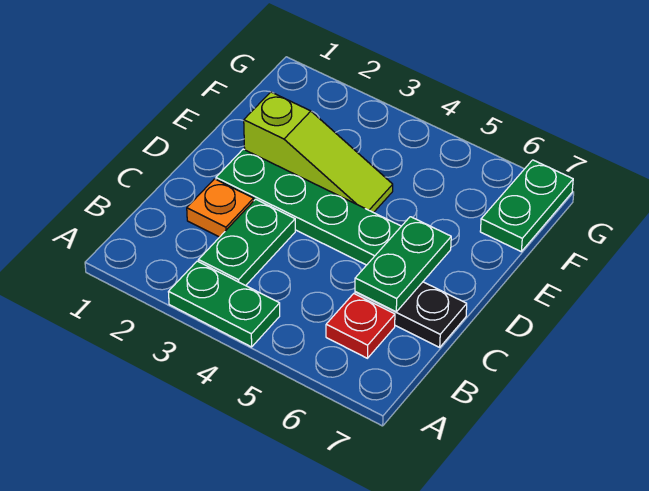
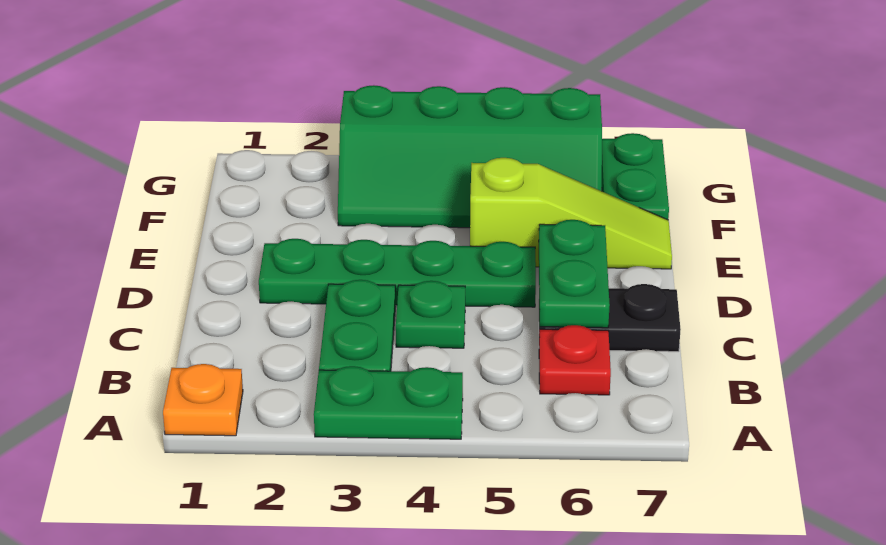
orange 1x1 plate [187,179,254,237] -> orange 1x1 plate moved to [163,364,243,436]
none -> green 1x1 plate [396,281,465,348]
lime 1x3 slope [244,92,393,213] -> lime 1x3 slope moved to [470,158,672,269]
none -> green 2x4 slope [338,85,602,228]

